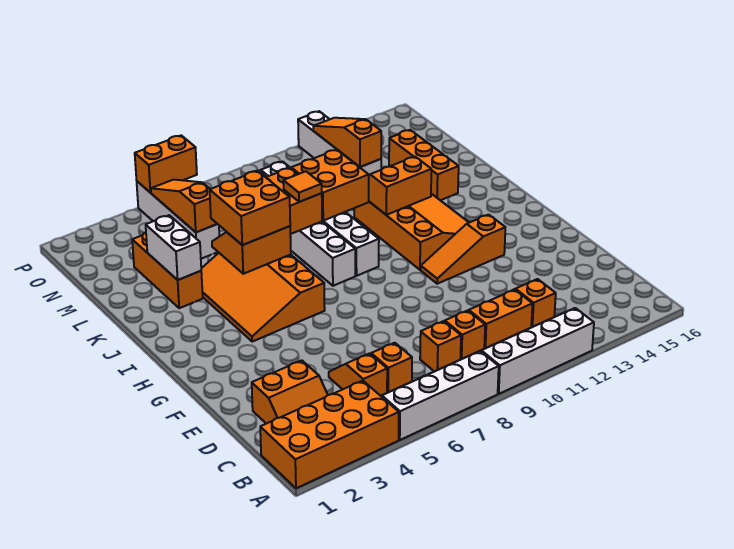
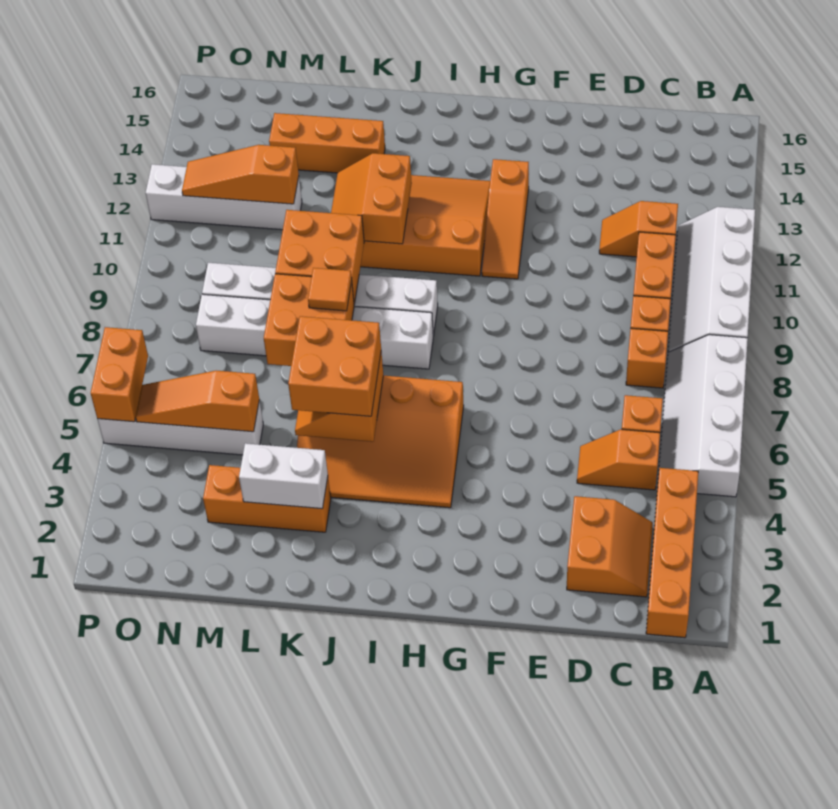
orange 2x4 brick [260,381,399,488] -> orange 1x4 brick [646,468,698,638]

